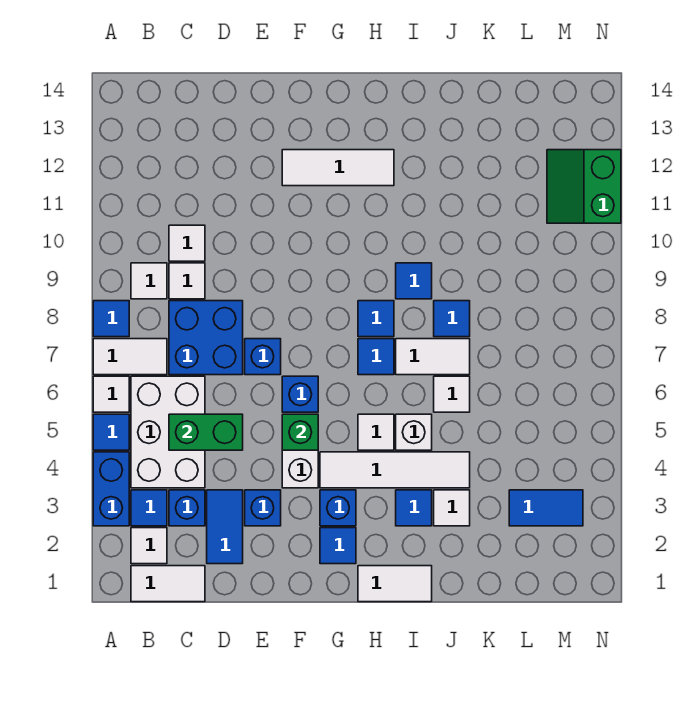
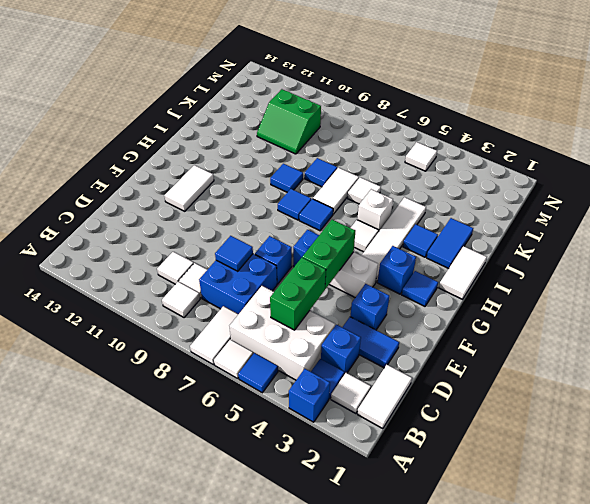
blue 1x2 brick [93,452,129,526] -> blue 1x1 brick [289,369,330,422]
blue 1x1 tile [93,301,129,337] -> blue 1x1 tile moved to [215,236,253,271]
green 1x1 brick [282,414,318,450] -> green 1x2 brick [302,220,355,289]
white 1x3 tile [282,150,394,186] -> white 1x2 tile [164,165,214,211]
white 1x1 tile [434,490,470,526] -> white 1x1 tile moved to [405,142,437,171]
blue 1x2 tile [509,490,583,526] -> blue 1x2 tile moved to [427,218,473,268]
green 2x2 slope [547,150,621,223] -> green 2x2 slope moved to [257,89,321,154]

